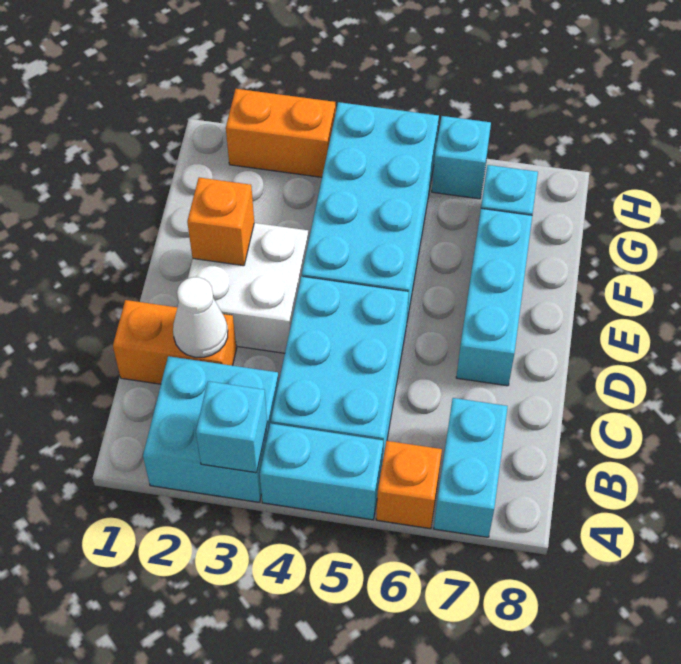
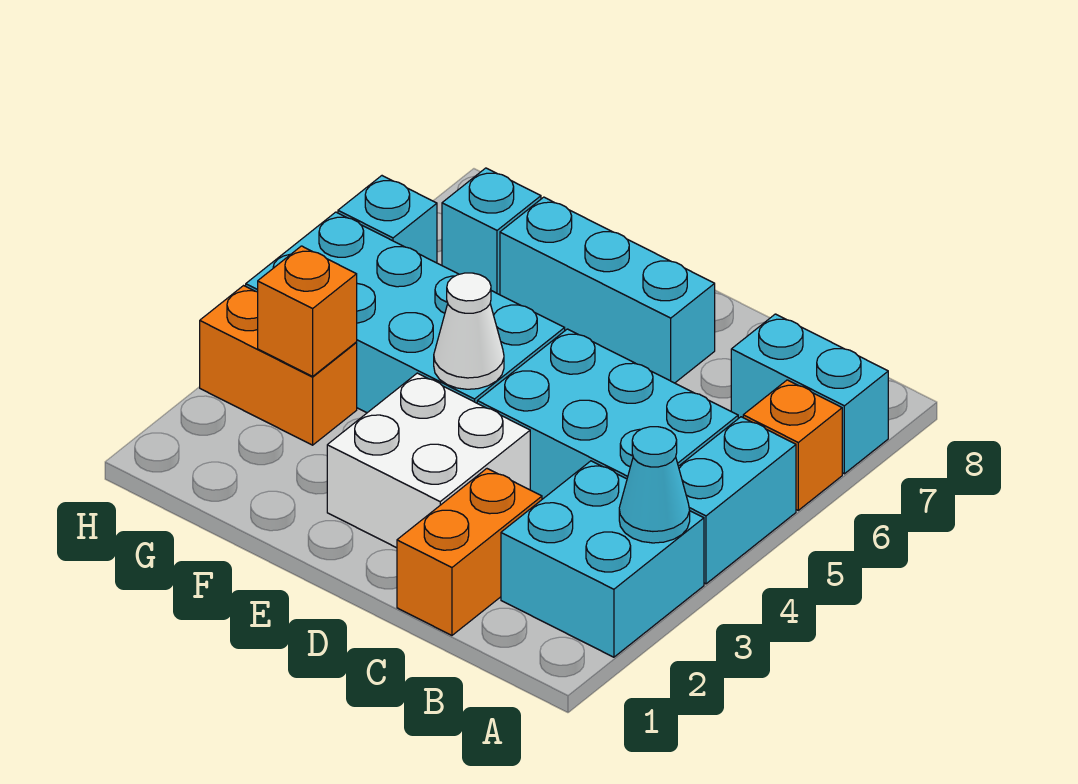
cyan 1x1 brick [196,381,267,473] -> cyan 1x1 cone [619,427,690,543]
white 1x1 cone [173,277,228,357] -> white 1x1 cone moved to [434,273,504,389]
orange 1x1 brick [187,178,254,266] -> orange 1x1 brick moved to [258,246,357,376]
orange 1x2 brick [226,89,336,177] -> orange 1x2 brick turned to [200,286,357,445]

